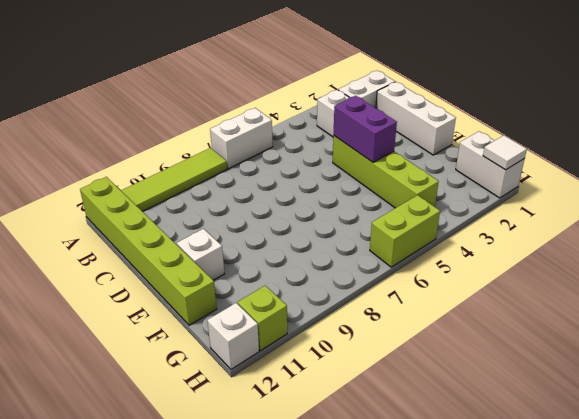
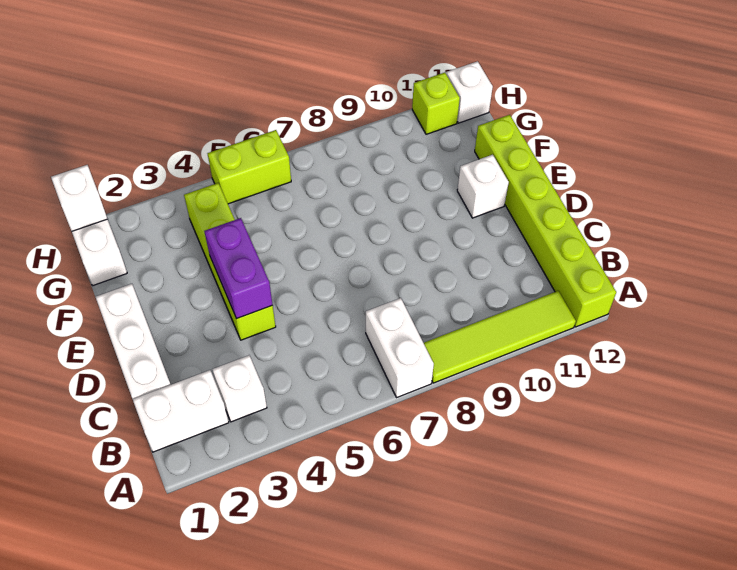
white 1x2 brick [210,108,273,169] -> white 1x2 brick turned to [366,298,434,398]
white 1x1 tile [483,135,527,170] -> white 1x1 brick [51,165,107,231]

